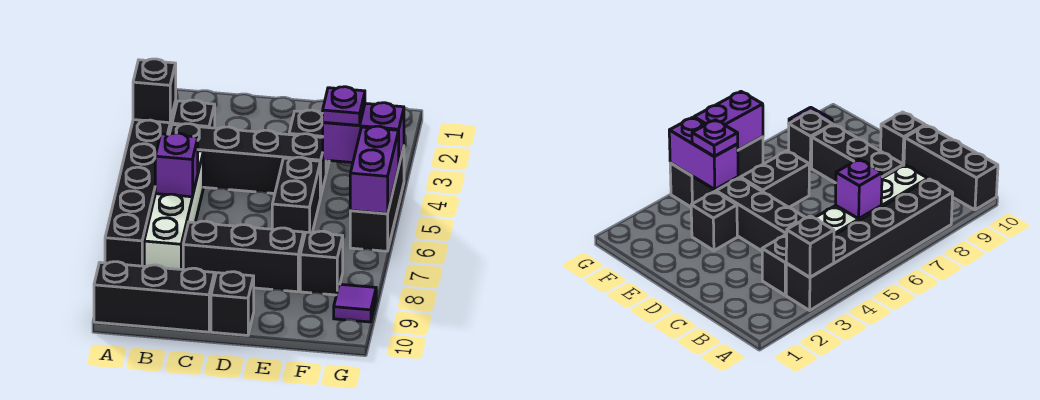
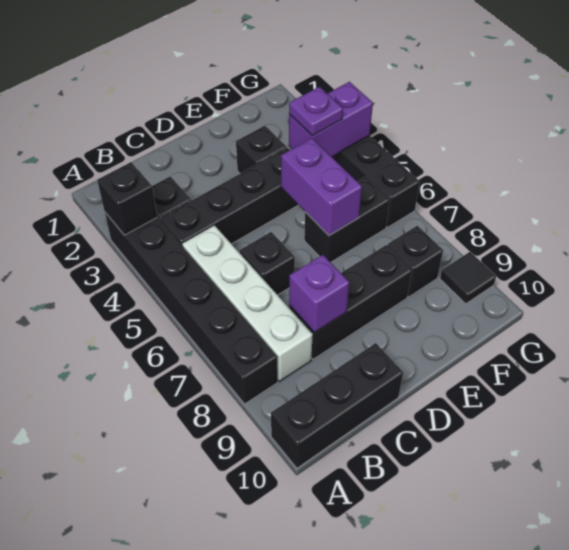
purple 1x1 brick [155,133,198,197] -> purple 1x1 brick moved to [289,255,349,332]
black 1x1 brick [211,272,254,335] -> black 1x1 brick moved to [240,232,295,295]
black 1x2 brick [272,157,320,237] -> black 1x2 brick turned to [304,177,390,262]
purple 1x2 brick [350,126,399,214] -> purple 1x2 brick moved to [281,138,362,235]
purple 1x1 tile [334,284,376,322] -> black 1x1 tile [440,252,496,304]

